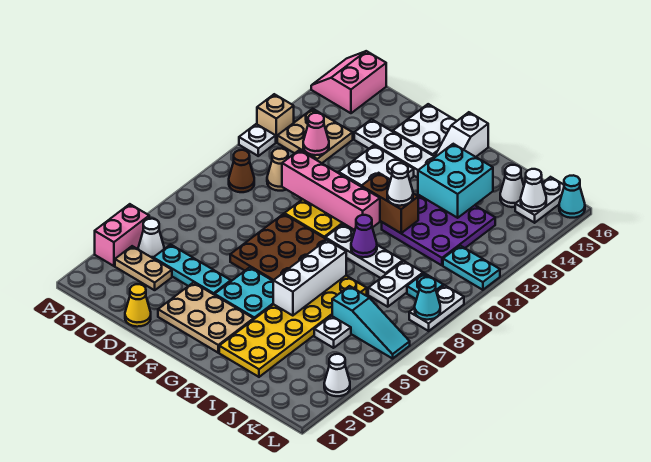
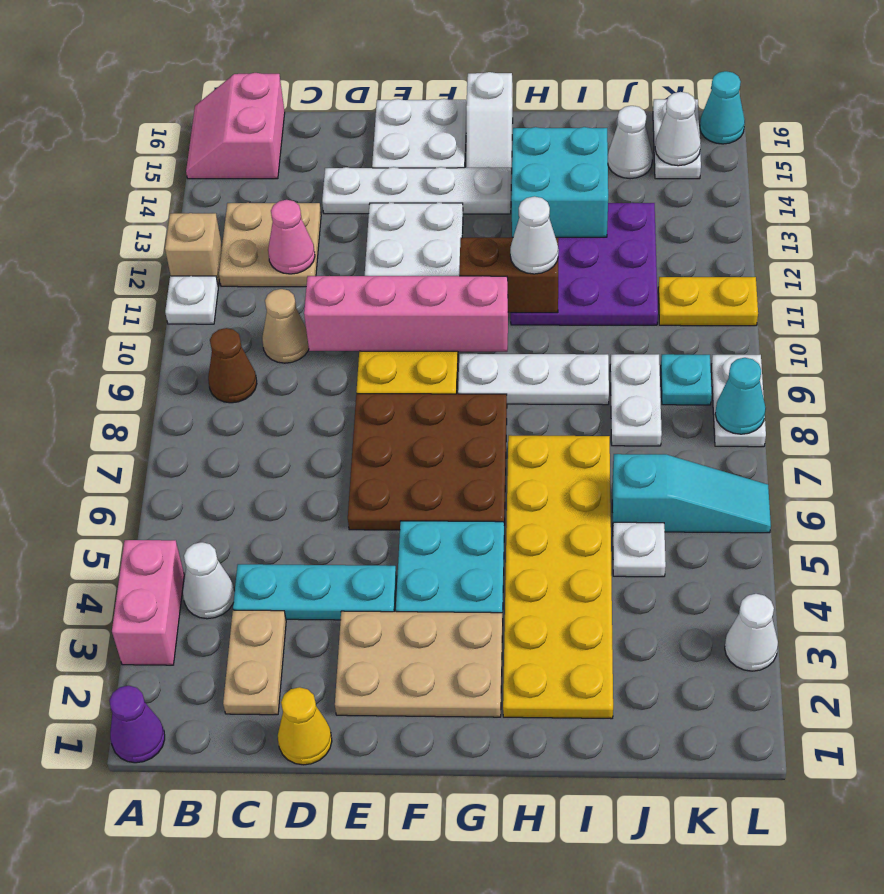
tan 1x2 plate [115,246,172,290] -> tan 1x2 plate turned to [223,610,286,715]
white 1x3 brick [273,240,346,316] -> none
purple 1x1 cone [351,215,377,257] -> purple 1x1 cone moved to [109,686,165,763]
cyan 1x2 plate [443,246,500,290] -> yellow 1x2 plate [658,277,758,326]

